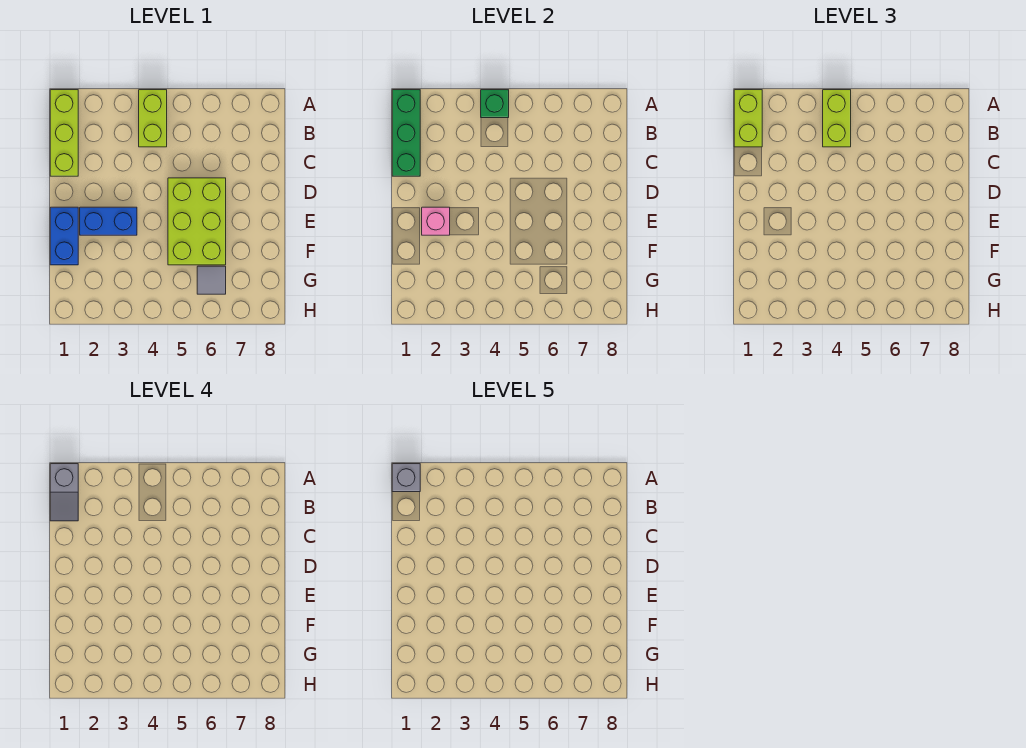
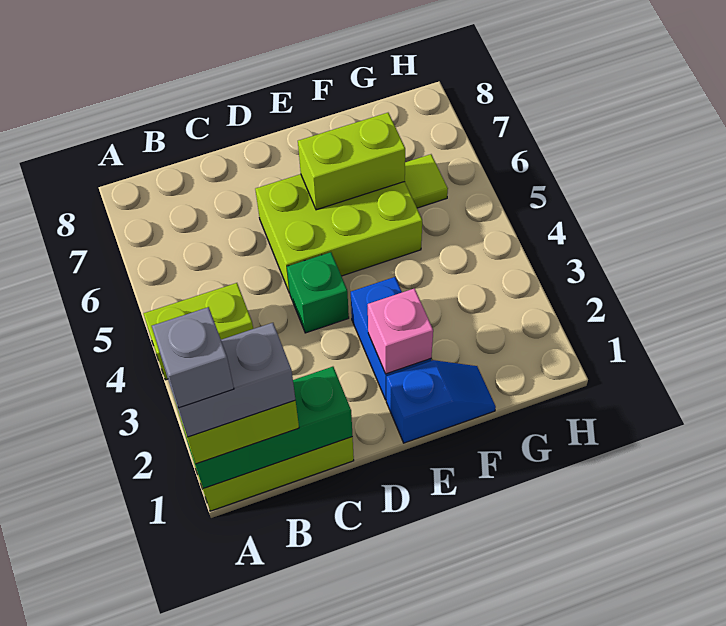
grey 1x2 slope [50,464,78,521] -> grey 1x2 brick [165,323,295,437]
green 1x1 brick [481,90,509,118] -> green 1x1 brick moved to [287,252,349,333]
lime 1x2 brick [823,90,851,147] -> lime 1x2 brick moved to [298,113,405,210]
blue 1x2 brick [50,207,78,265] -> blue 1x2 slope [386,360,496,443]
grey 1x1 tile [197,266,226,294] -> lime 1x1 tile [405,154,448,208]

